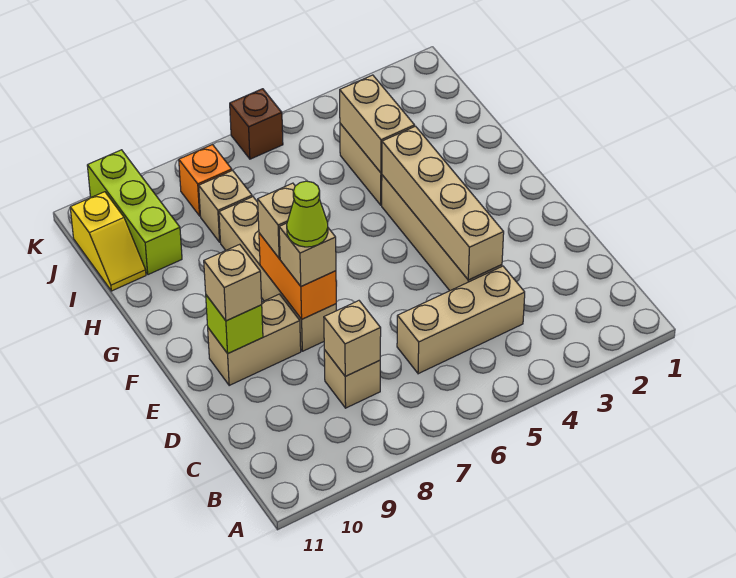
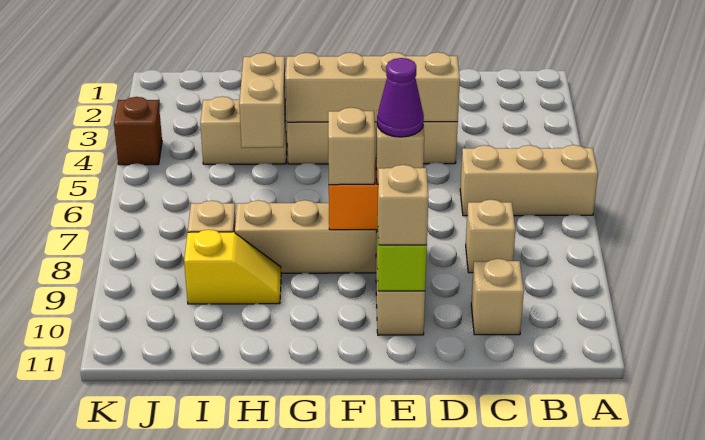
tan 1x3 brick [397,266,525,374] -> tan 1x3 brick turned to [460,145,598,216]
tan 1x1 brick [324,301,381,376] -> tan 1x1 brick moved to [471,259,524,335]
lime 1x1 cone [287,181,328,247] -> purple 1x1 cone [377,58,424,137]
tan 1x2 brick [340,75,415,173] -> tan 1x2 brick turned to [239,53,286,148]
lime 1x3 brick [87,150,182,275] -> none
yellow 1x2 slope [70,192,146,291] -> yellow 1x2 slope moved to [184,230,281,304]
orange 1x1 brick [179,145,232,216] -> none
brown 1x1 brick [230,89,283,159] -> brown 1x1 brick moved to [114,97,162,165]

